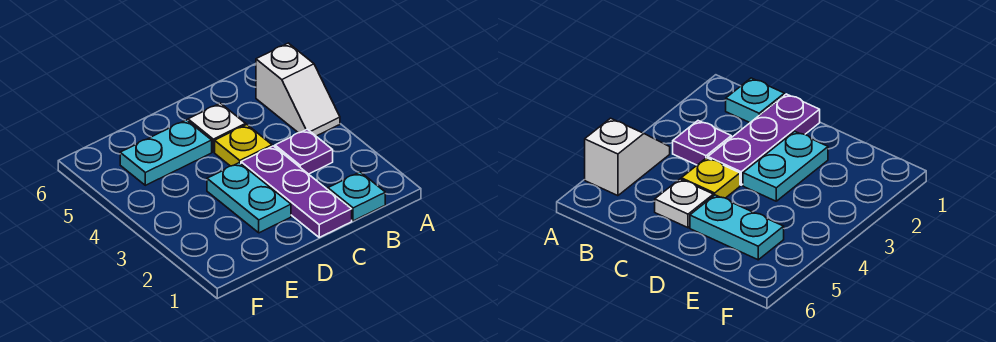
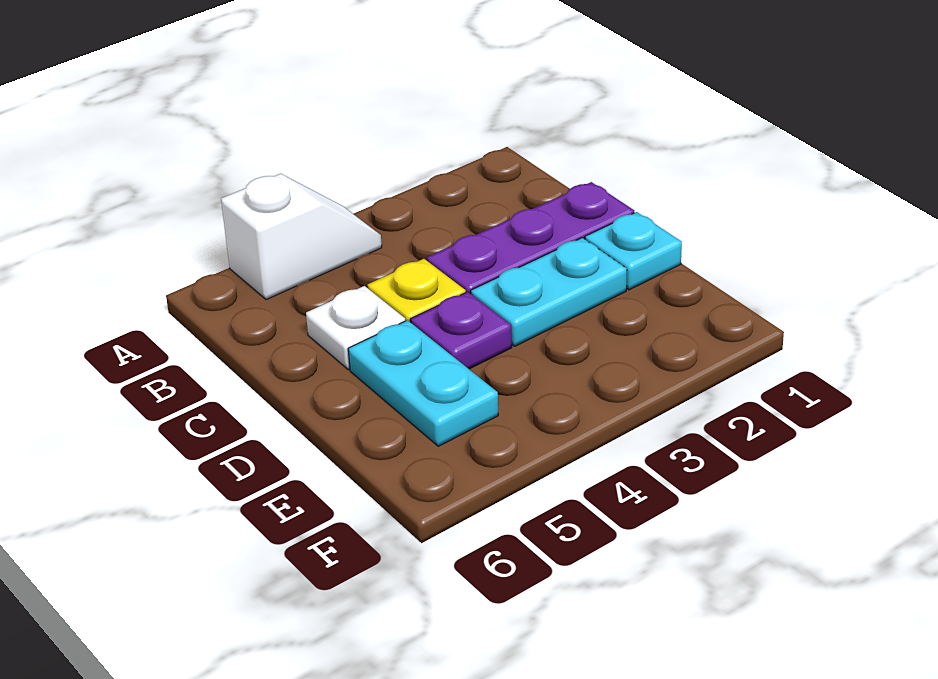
cyan 1x1 plate [328,172,385,221] -> cyan 1x1 plate moved to [585,212,682,290]
purple 1x1 plate [275,129,333,174] -> purple 1x1 plate moved to [411,292,512,369]

